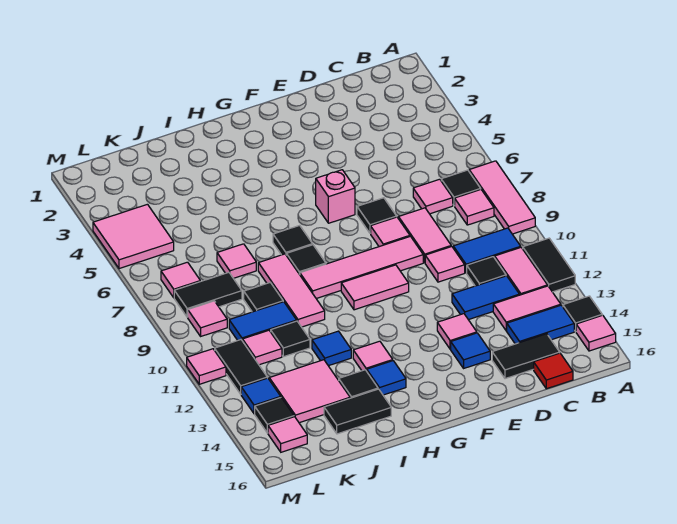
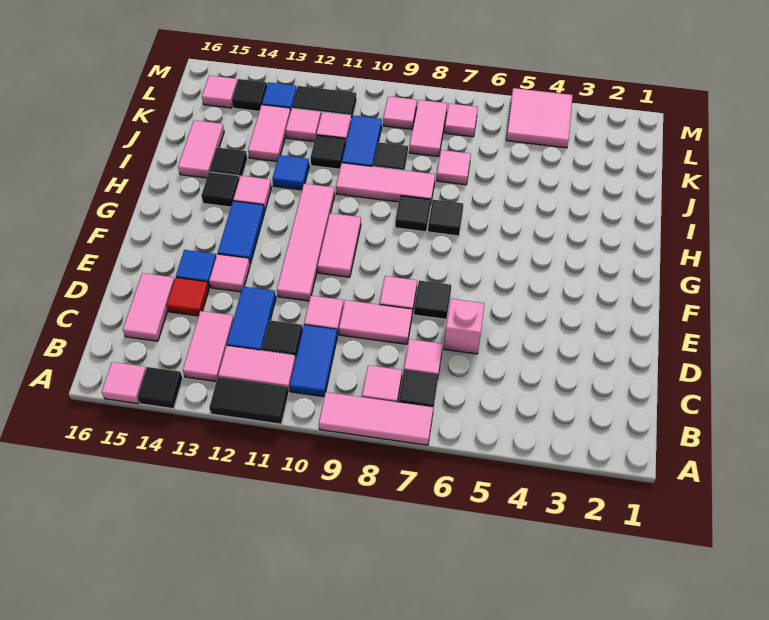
blue 1x2 tile [507,305,574,344] -> blue 1x2 tile moved to [218,201,265,264]
black 1x2 tile [492,334,560,379] -> pink 1x2 tile [123,273,174,341]
red 1x1 tile [534,353,573,389] -> red 1x1 tile moved to [167,278,209,316]
pink 1x4 tile [300,236,423,299] -> pink 1x4 tile moved to [277,184,335,301]
pink 1x1 brick [316,170,355,223] -> pink 1x1 brick moved to [444,299,485,354]
blue 1x1 tile [367,361,406,395] -> black 1x1 tile [201,172,239,207]
black 1x2 tile [324,389,391,434] -> pink 1x2 tile [178,120,224,178]
pink 2x2 tile [269,360,350,423] -> pink 1x2 tile [248,105,291,161]
black 1x2 tile [174,272,242,317] -> pink 1x2 tile [409,100,447,157]
pink 1x1 tile [187,349,226,384] -> pink 1x1 tile moved to [286,108,321,142]

